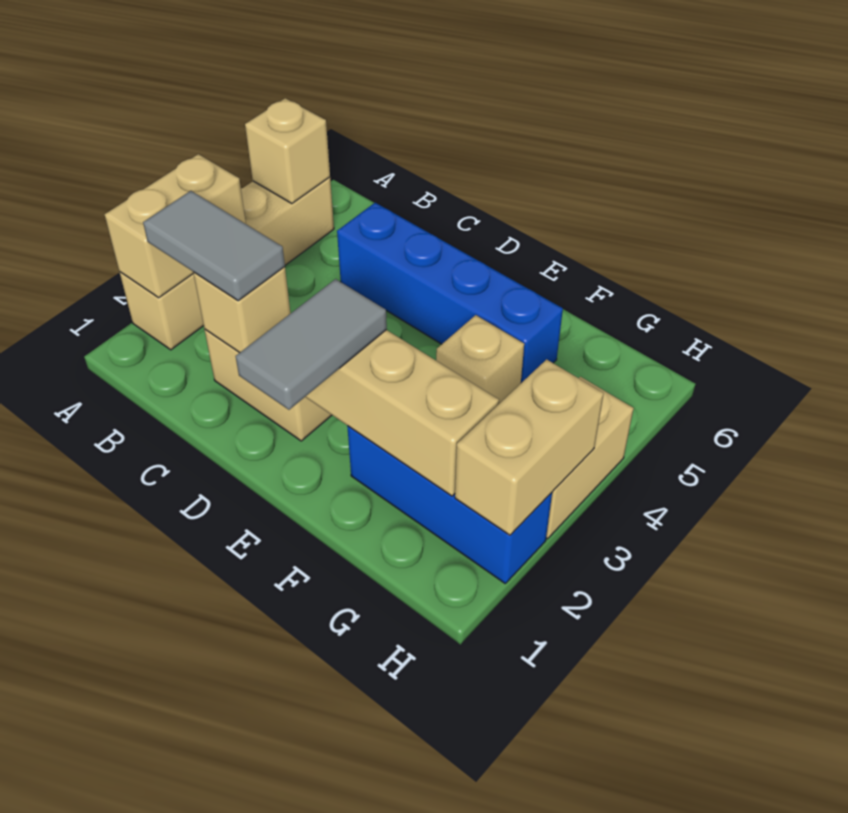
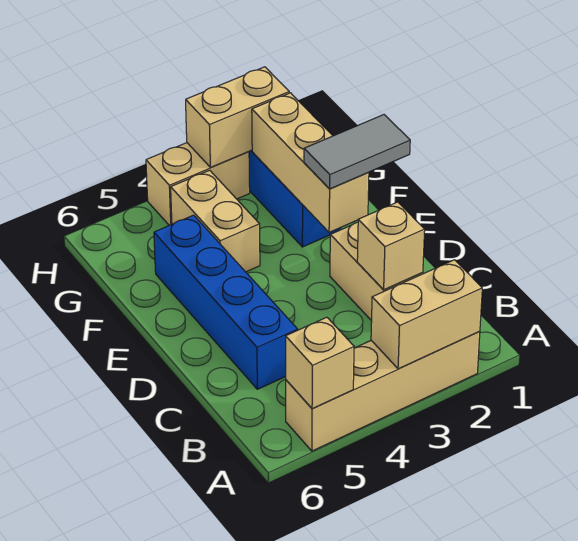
grey 1x2 tile [143,191,285,301] -> none
tan 1x1 brick [436,315,524,404] -> tan 1x2 brick [171,170,260,272]

